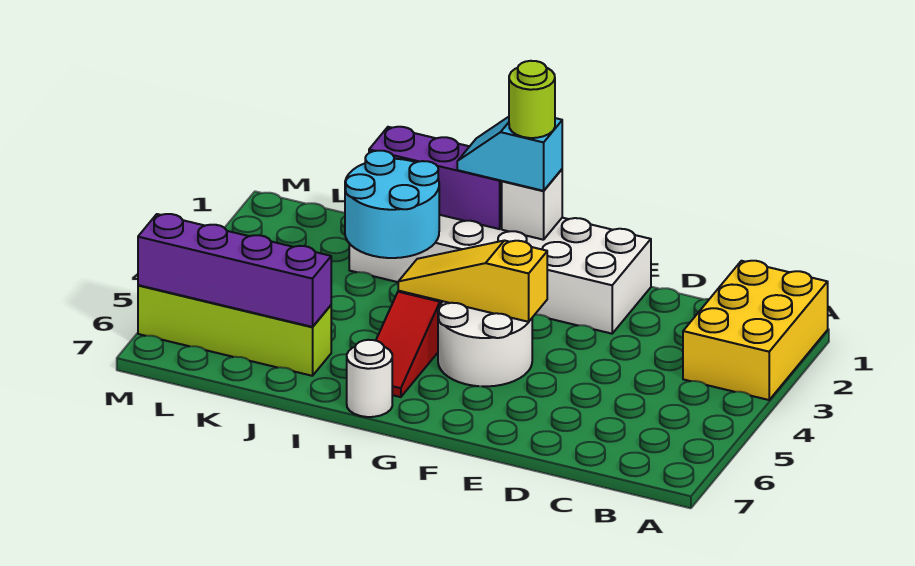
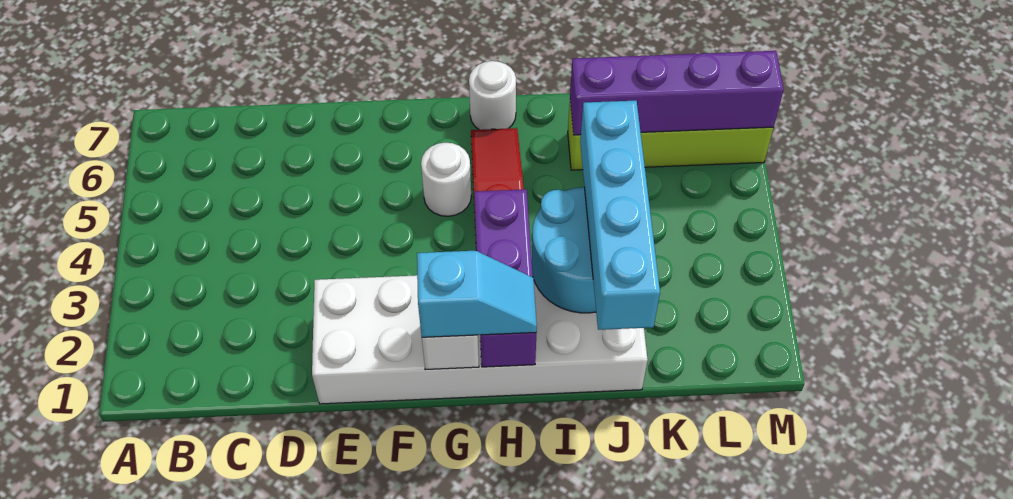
yellow 2x3 brick [683,261,828,400] -> none
white 2x2 round brick [438,301,532,386] -> white 1x1 round brick [421,143,471,216]
yellow 1x3 slope [398,241,547,322] -> none
lime 1x1 round brick [509,61,555,138] -> none
purple 1x3 brick [369,127,502,229] -> purple 1x3 brick turned to [474,189,536,367]
none -> cyan 1x4 brick [580,101,660,330]

